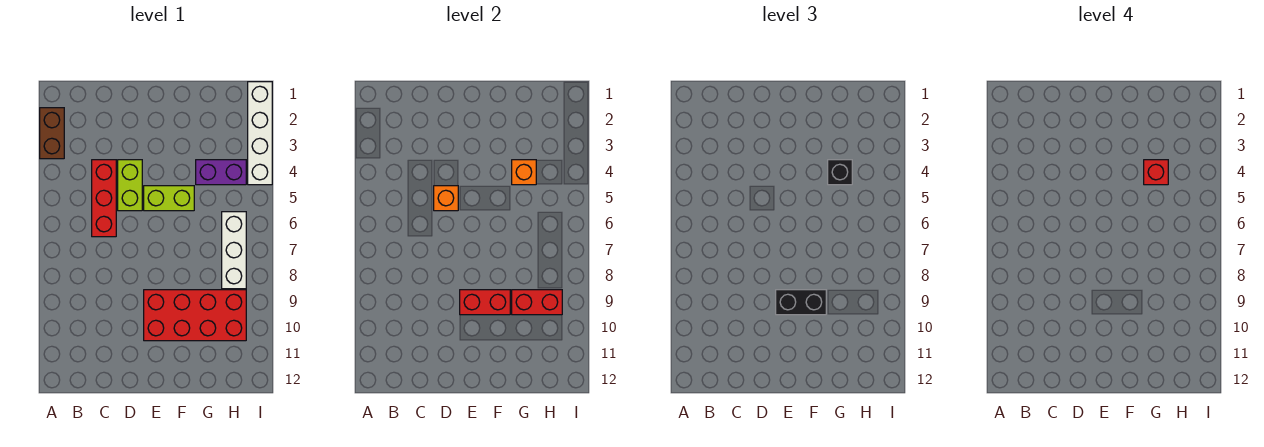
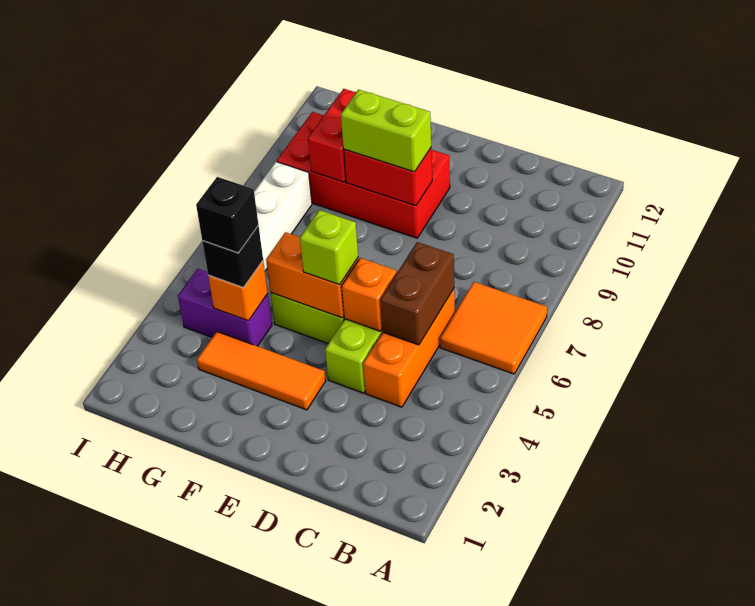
brown 1x2 brick [40,108,64,159] -> brown 1x2 brick moved to [380,242,454,345]
none -> orange 2x2 tile [440,282,547,374]
red 1x3 brick [92,160,116,237] -> orange 1x3 brick [363,289,455,407]
none -> orange 1x3 tile [197,331,326,410]
none -> orange 1x2 brick [266,232,359,318]
none -> lime 1x1 brick [300,210,358,285]
black 1x2 brick [776,290,826,315] -> lime 1x2 brick [341,90,431,172]
red 1x1 brick [1144,160,1168,185] -> black 1x1 brick [196,177,258,253]
red 1x2 brick [512,290,562,315] -> red 1x2 brick turned to [308,89,356,182]
white 1x4 brick [248,82,272,185] -> none

